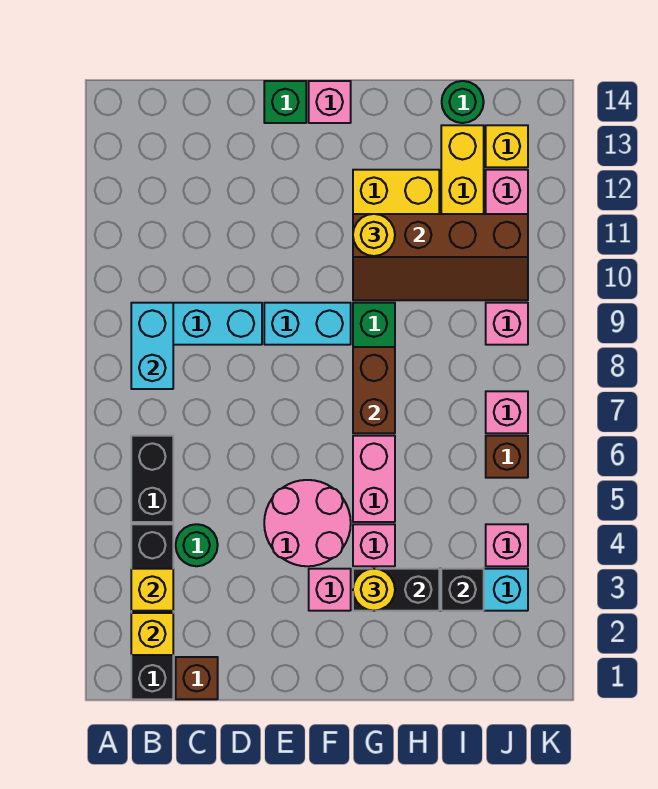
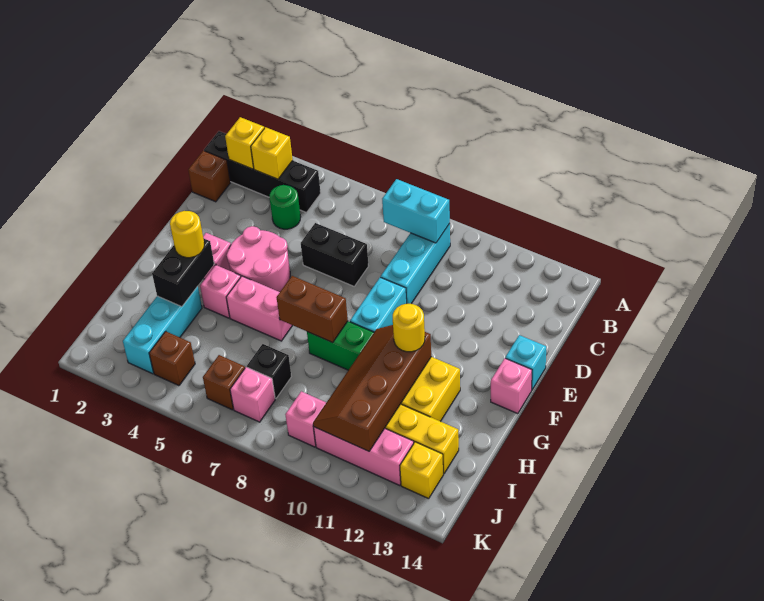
black 1x2 brick [131,436,173,522] -> black 1x2 brick moved to [301,223,368,286]
green 1x1 brick [264,81,306,123] -> cyan 1x1 brick [505,335,546,389]
black 1x1 brick [441,569,484,611] -> black 1x1 brick moved to [247,344,291,399]
green 1x1 round brick [442,81,484,123] -> none
pink 1x1 brick [486,524,528,566] -> brown 1x1 brick [149,331,195,386]

